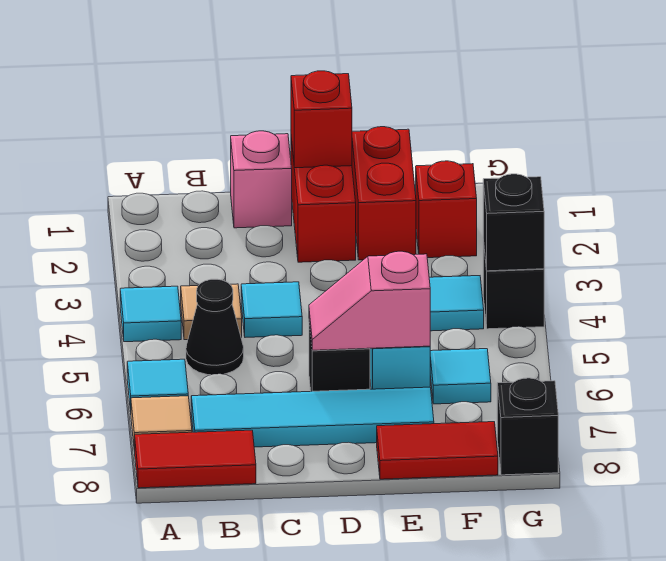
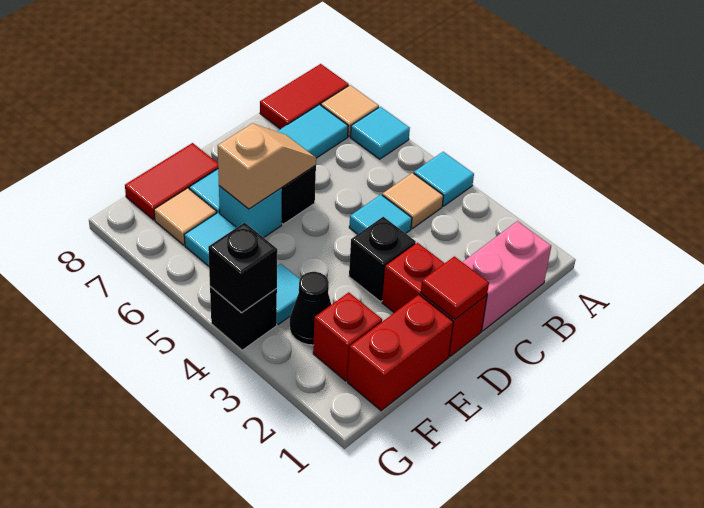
black 1x1 cone [186,279,244,375] -> black 1x1 cone moved to [290,272,331,345]
pink 1x1 brick [231,131,292,228] -> pink 1x2 brick [463,221,551,331]
red 1x1 brick [291,71,352,168] -> red 1x1 tile [421,256,489,319]
pink 1x2 slope [309,251,430,350] -> tan 1x2 slope [218,123,316,209]
red 1x2 brick [352,127,416,260] -> red 1x2 brick turned to [348,295,453,411]
none -> tan 1x1 tile [154,188,217,245]
black 1x1 brick [497,378,558,475] -> black 1x1 brick moved to [349,217,416,302]

